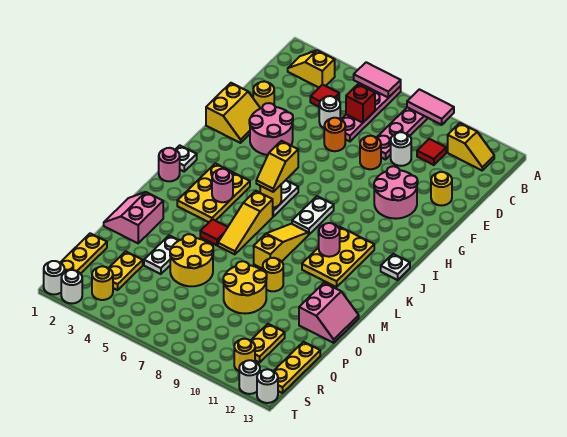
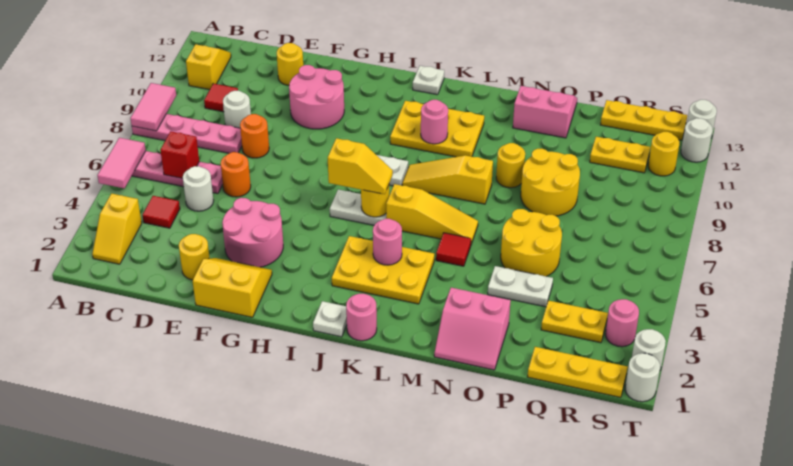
yellow 1x1 round brick [92,266,113,300] -> pink 1x1 round brick [605,299,639,347]

